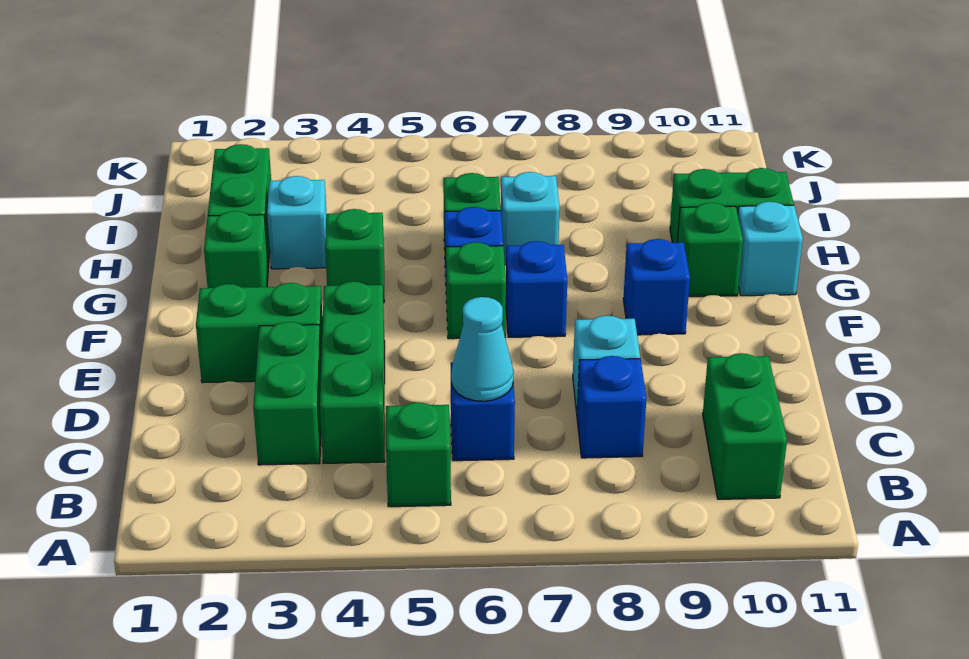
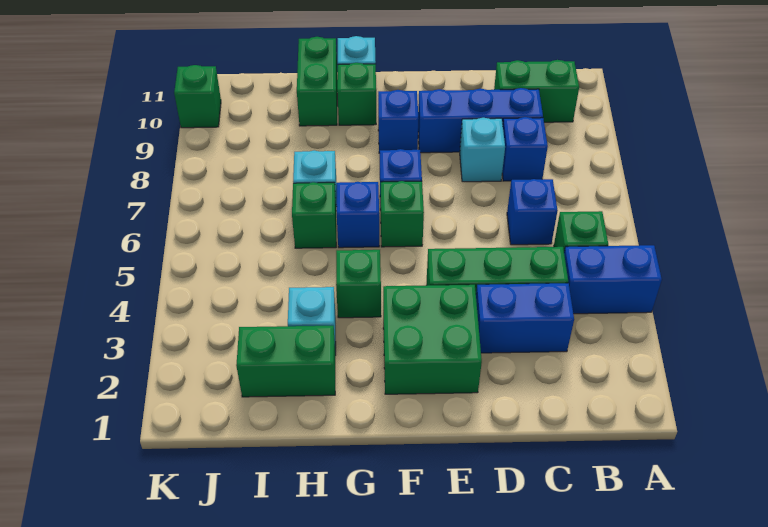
none -> blue 1x2 brick [564,245,662,314]
green 1x2 brick [253,322,321,465] -> blue 1x2 brick [476,283,574,353]
cyan 1x1 cone [451,297,514,401] -> none
none -> blue 1x3 brick [418,88,543,153]
green 1x2 brick [196,283,323,383] -> green 2x2 brick [383,285,482,394]
green 1x1 brick [204,211,268,288] -> green 1x1 brick moved to [174,65,221,128]

